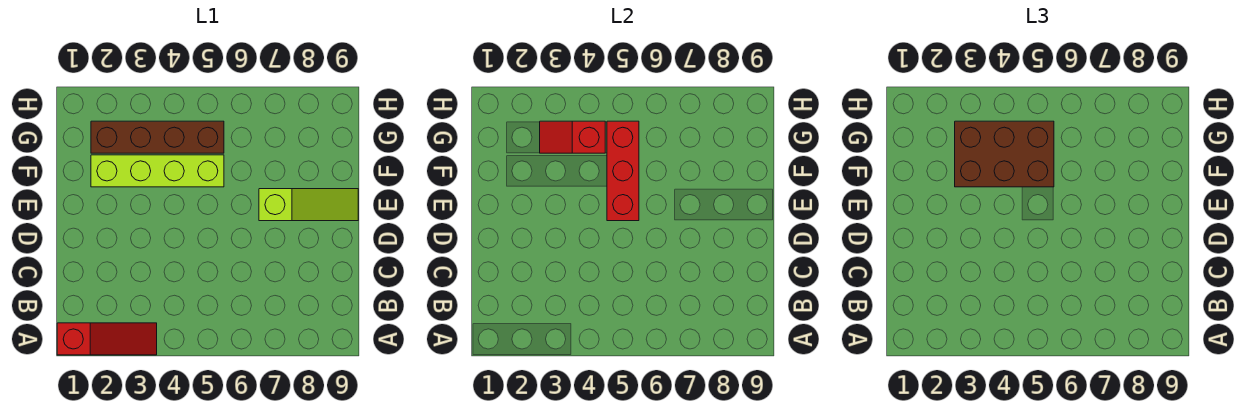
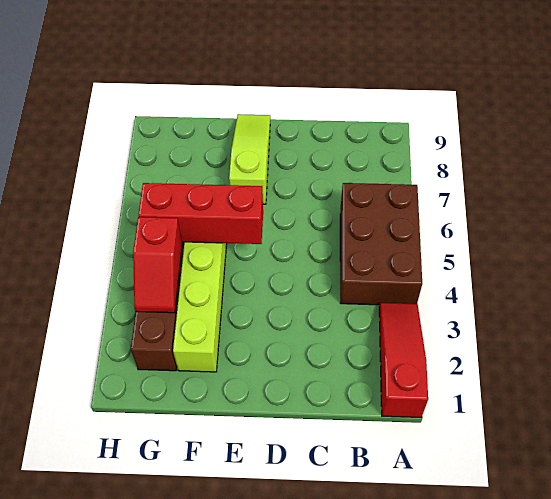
brown 2x3 brick [955,121,1054,187] -> brown 2x3 brick moved to [340,183,422,305]

